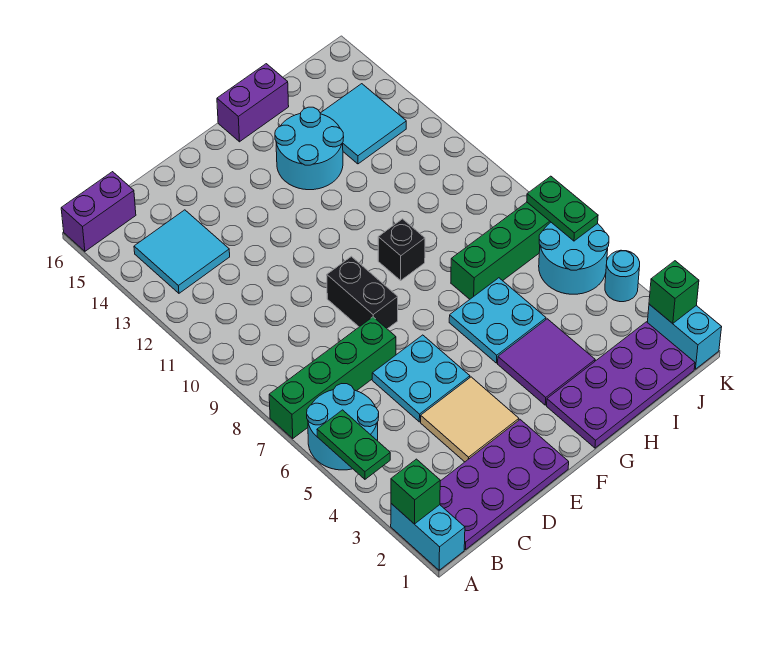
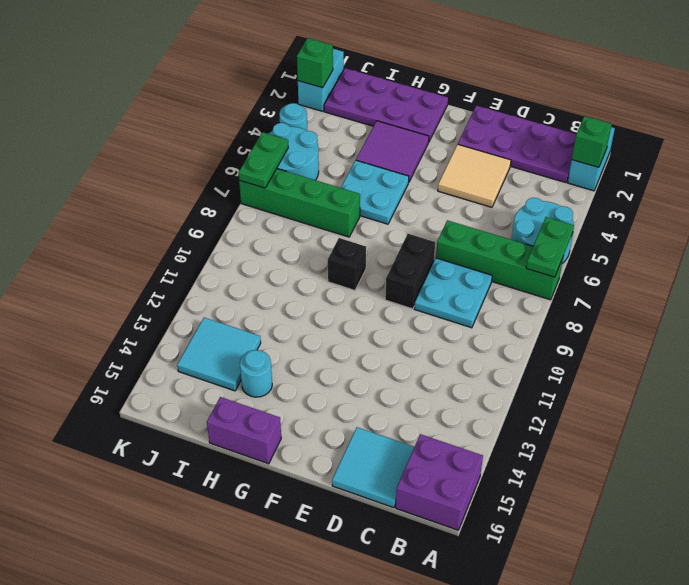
green 1x2 plate [317,410,390,479] -> green 1x2 plate moved to [526,217,574,277]
purple 1x2 brick [61,172,136,251] -> purple 2x2 brick [396,434,483,530]
cyan 2x2 tile [134,210,230,293] -> cyan 2x2 tile moved to [332,427,414,508]
cyan 2x2 plate [372,335,470,422] -> cyan 2x2 plate moved to [414,258,492,328]
cyan 2x2 round brick [275,107,344,190] -> cyan 1x1 round brick [240,350,272,397]

